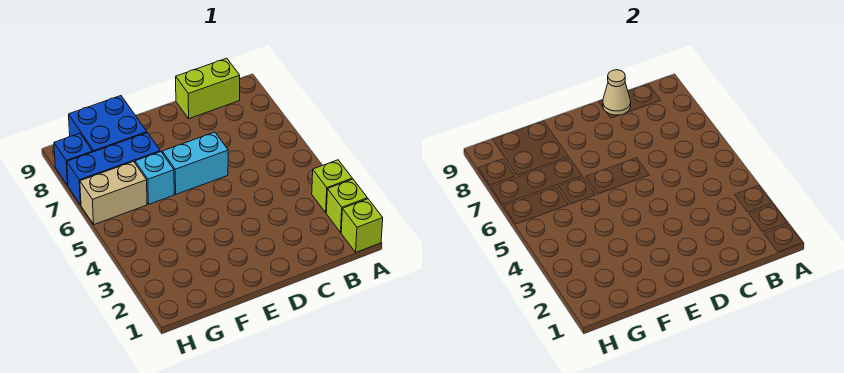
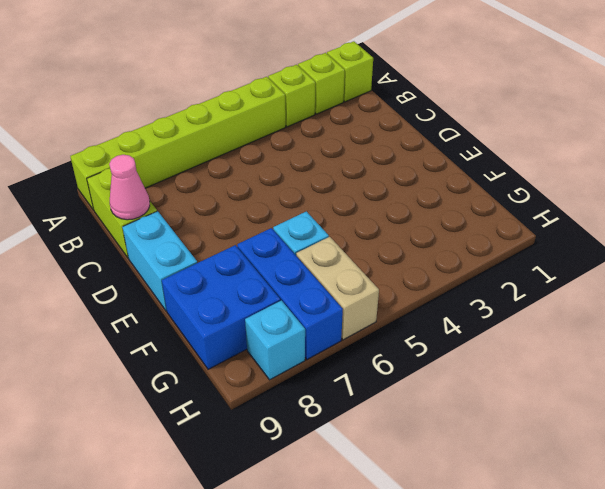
none -> lime 1x6 brick [70,77,286,210]
tan 1x1 cone [603,70,631,115] -> pink 1x1 cone [109,155,150,220]
cyan 1x2 brick [162,132,228,194] -> cyan 1x2 brick moved to [123,211,197,311]
blue 1x1 brick [54,133,92,185] -> cyan 1x1 brick [245,301,305,380]

